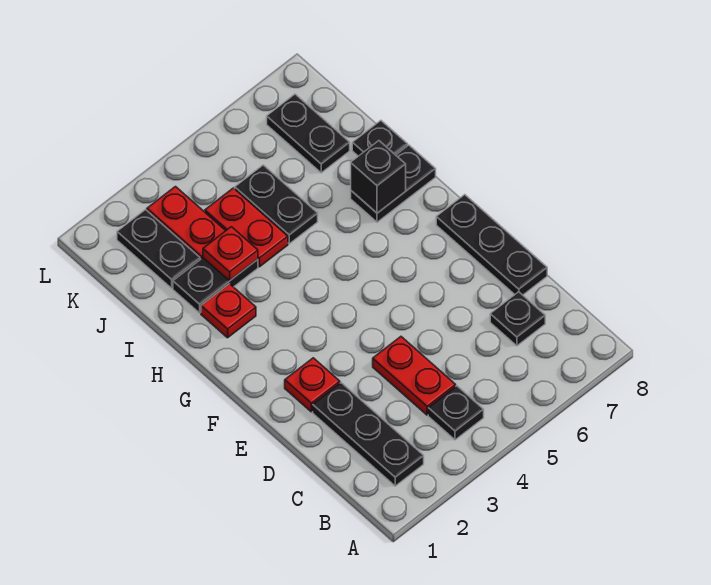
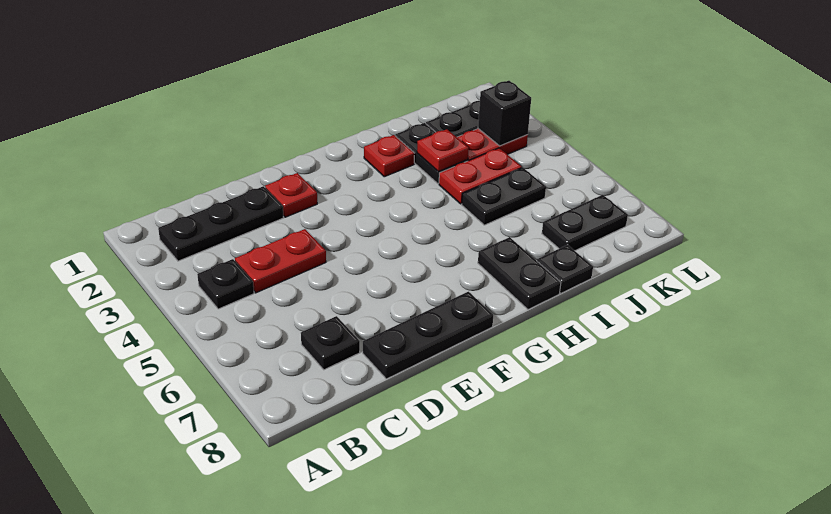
black 1x1 brick [351,141,406,213] -> black 1x1 brick moved to [478,81,531,146]

